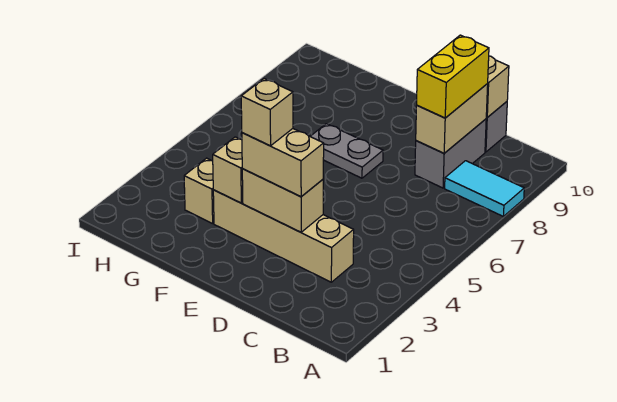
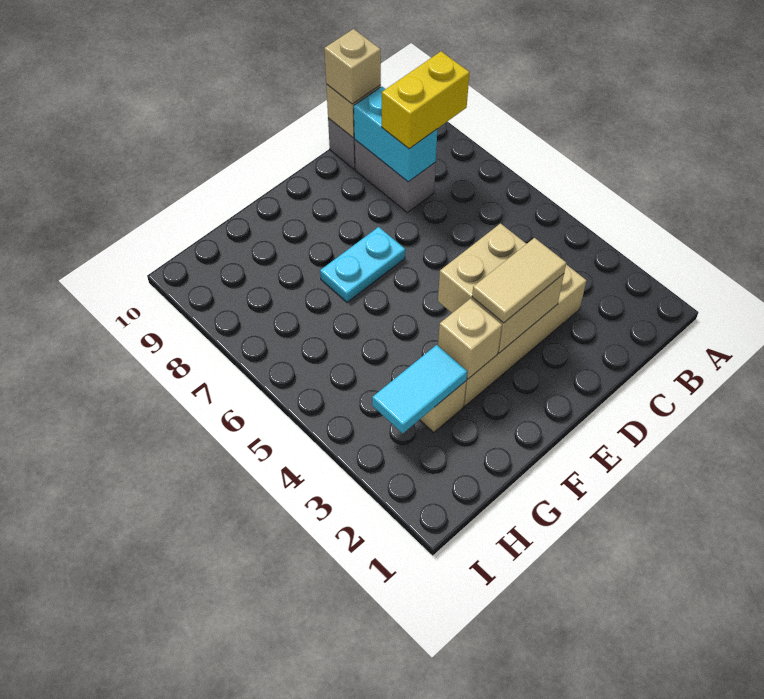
cyan 1x2 tile [445,161,524,216] -> cyan 1x2 tile moved to [372,345,467,433]
tan 1x2 brick [416,84,488,153] -> cyan 1x2 brick [354,87,437,182]
yellow 1x2 brick [417,35,489,118] -> yellow 1x2 brick turned to [382,51,470,149]
tan 1x2 brick [242,169,323,232] -> tan 2x2 brick [438,224,564,353]
tan 1x2 brick [242,129,324,197] -> tan 1x2 tile [472,238,566,323]
tan 1x1 brick [241,79,293,146] -> tan 1x1 brick moved to [324,29,381,104]
grey 1x2 plate [310,124,383,178] -> cyan 1x2 plate [320,227,405,302]

